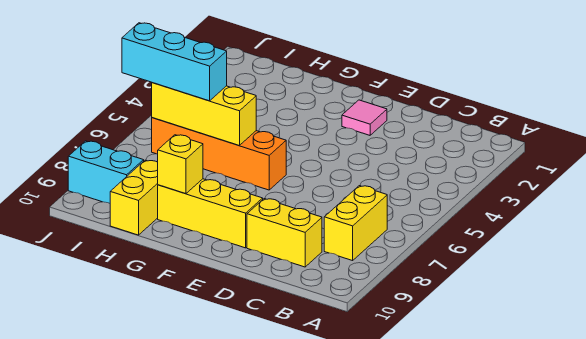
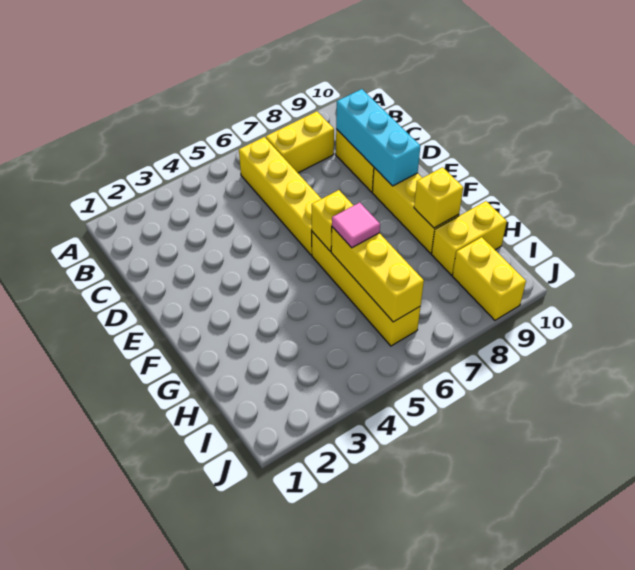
none -> yellow 1x4 brick [239,137,321,255]
pink 1x1 tile [342,100,387,135] -> pink 1x1 tile moved to [332,202,380,248]
orange 1x4 brick [152,118,286,190] -> yellow 1x4 brick [312,232,420,346]
none -> yellow 1x1 brick [312,190,354,252]
cyan 1x3 brick [122,23,227,101] -> cyan 1x3 brick moved to [336,89,420,186]
cyan 1x2 brick [68,141,144,203] -> yellow 1x2 brick [452,237,526,320]

